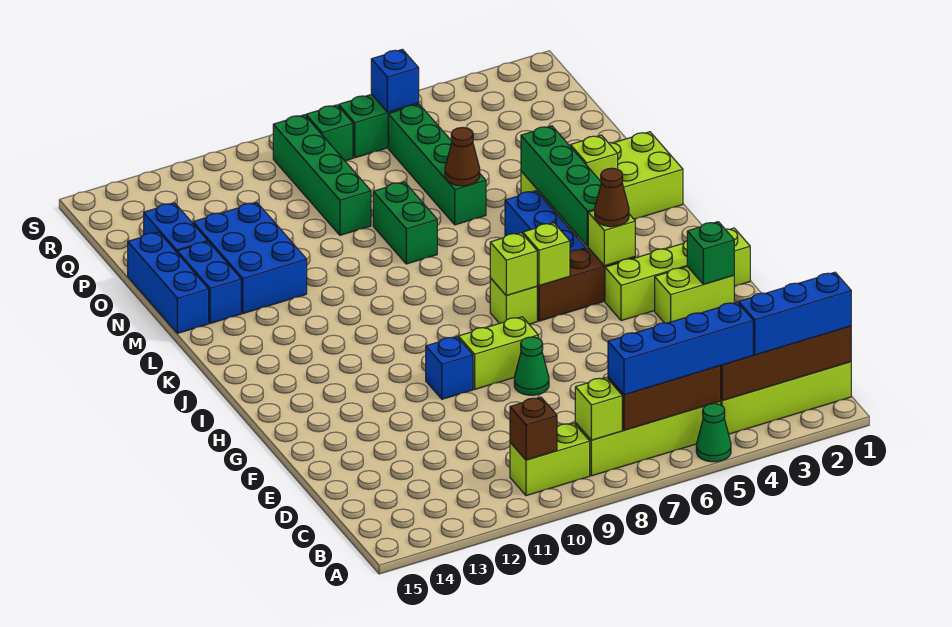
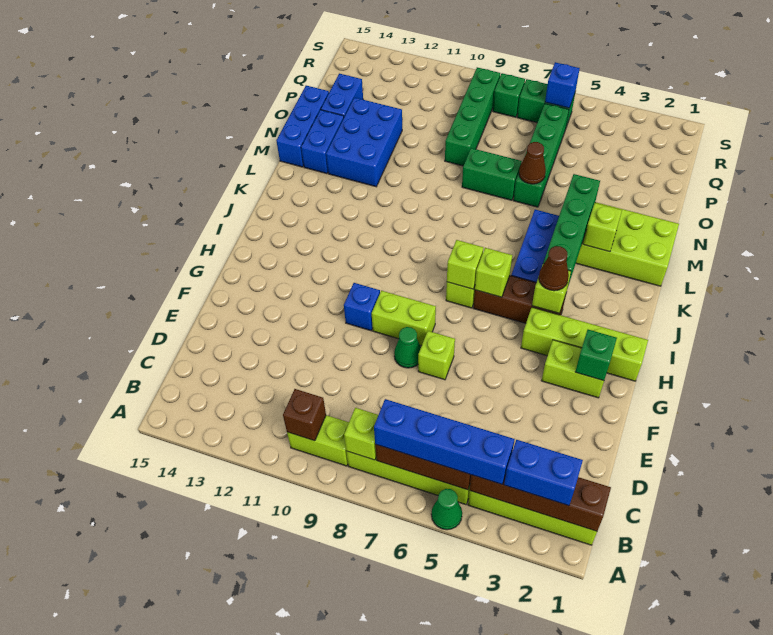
blue 1x3 brick [739,272,851,355] -> blue 1x2 brick [504,440,583,506]
none -> lime 1x1 brick [418,331,455,380]
green 1x2 brick [373,182,437,264] -> green 1x2 brick turned to [462,148,522,200]

